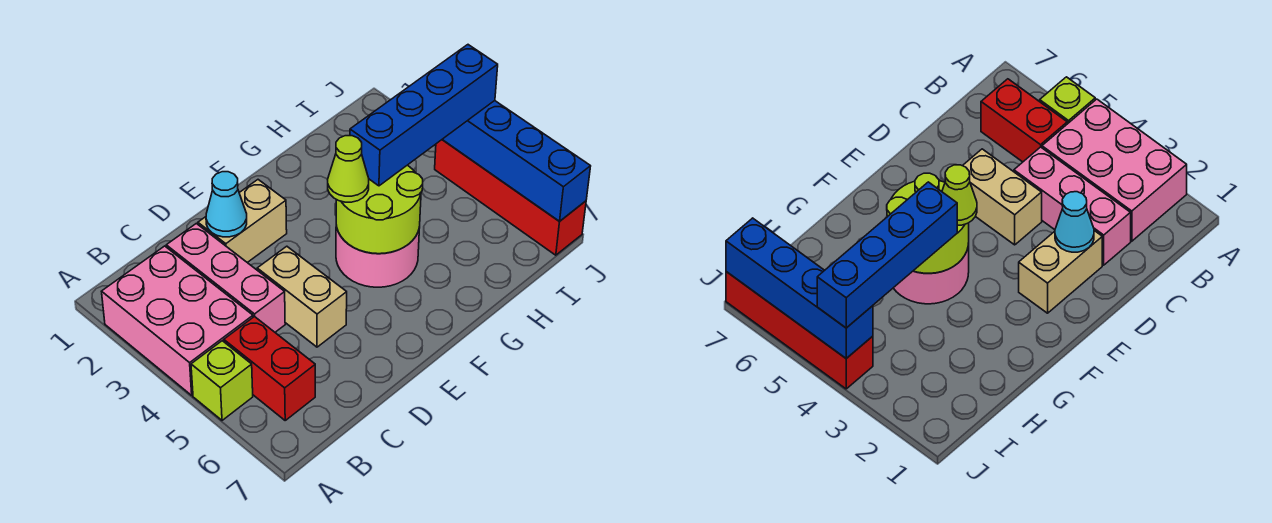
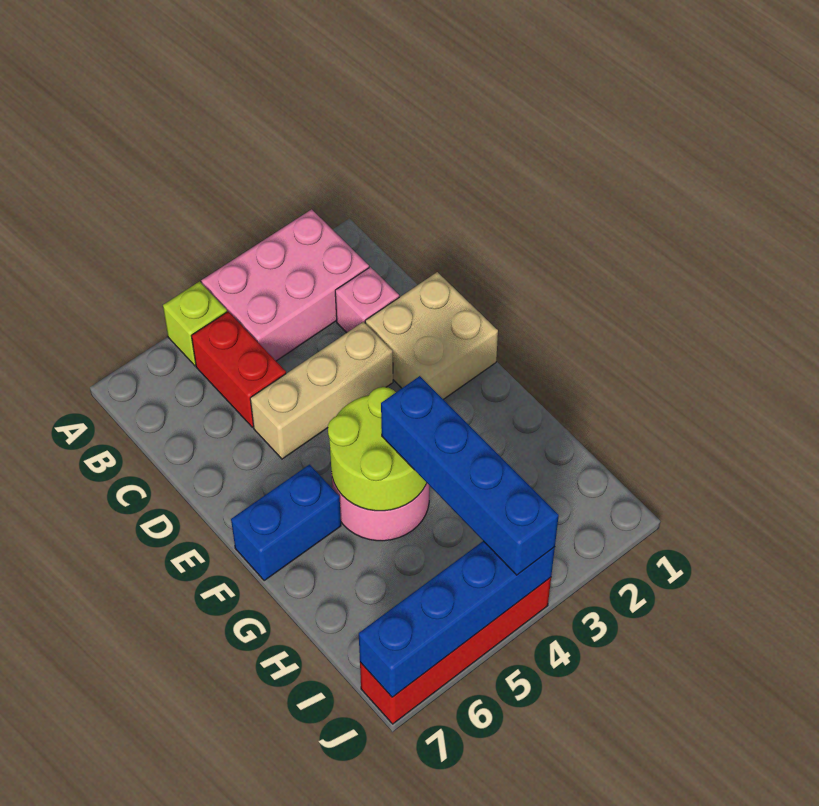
red 1x2 brick [224,316,315,420] -> red 1x2 brick turned to [191,312,286,427]
pink 1x3 brick [166,223,285,332] -> pink 1x1 brick [335,267,399,333]
tan 1x2 brick [198,180,287,263] -> tan 2x2 brick [365,272,498,399]
cyan 1x1 cone [206,172,247,237] -> none
tan 1x2 brick [257,246,347,347] -> tan 1x3 brick [250,322,393,459]
lime 1x1 cone [328,136,369,202] -> none
none -> blue 1x2 brick [231,465,341,581]

